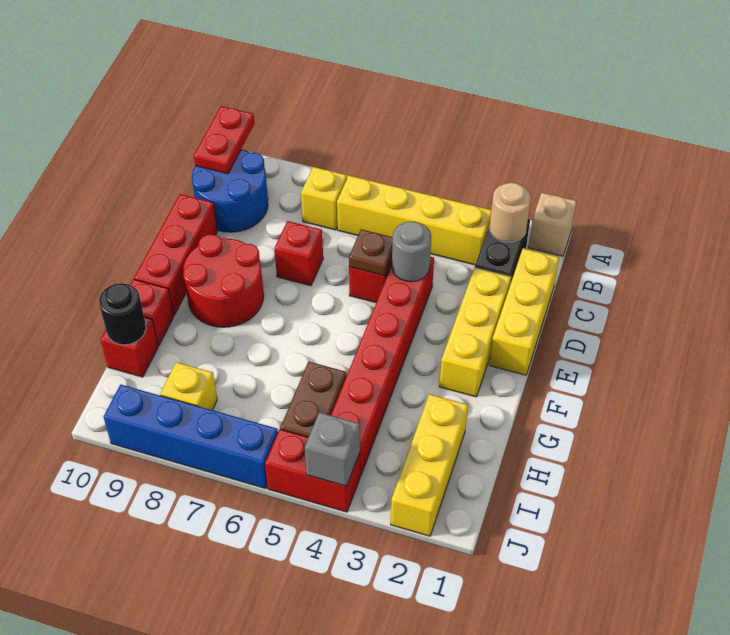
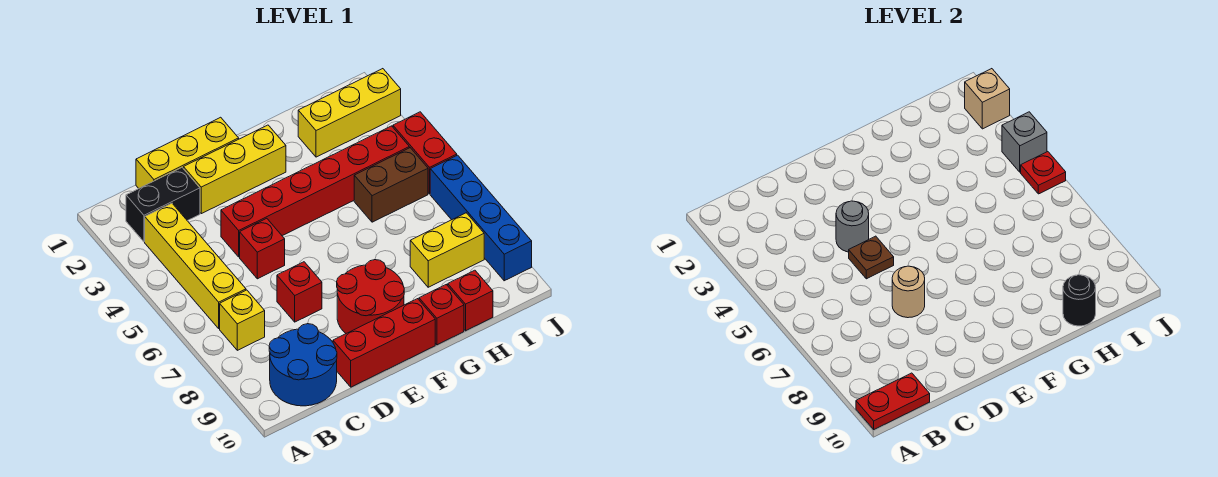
tan 1x1 brick [528,193,577,256] -> tan 1x1 brick moved to [965,69,1010,129]
tan 1x1 round brick [489,183,531,242] -> tan 1x1 round brick moved to [892,266,925,318]
yellow 1x1 brick [160,362,217,410] -> yellow 1x2 brick [410,213,484,287]
none -> red 1x1 plate [1021,152,1066,194]

